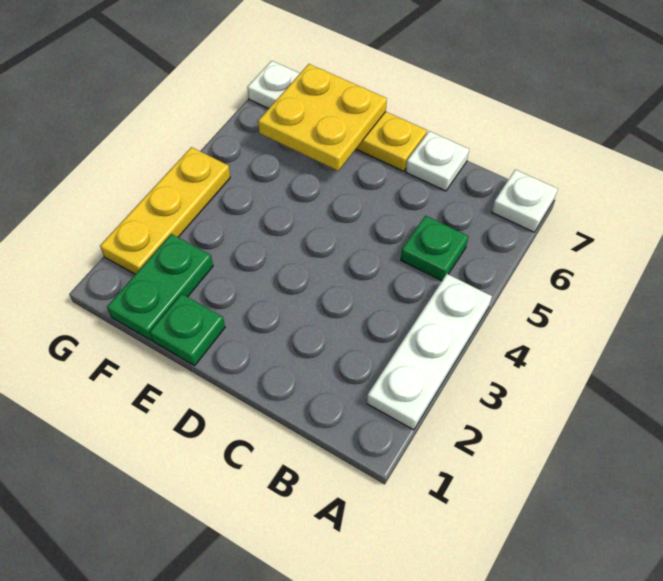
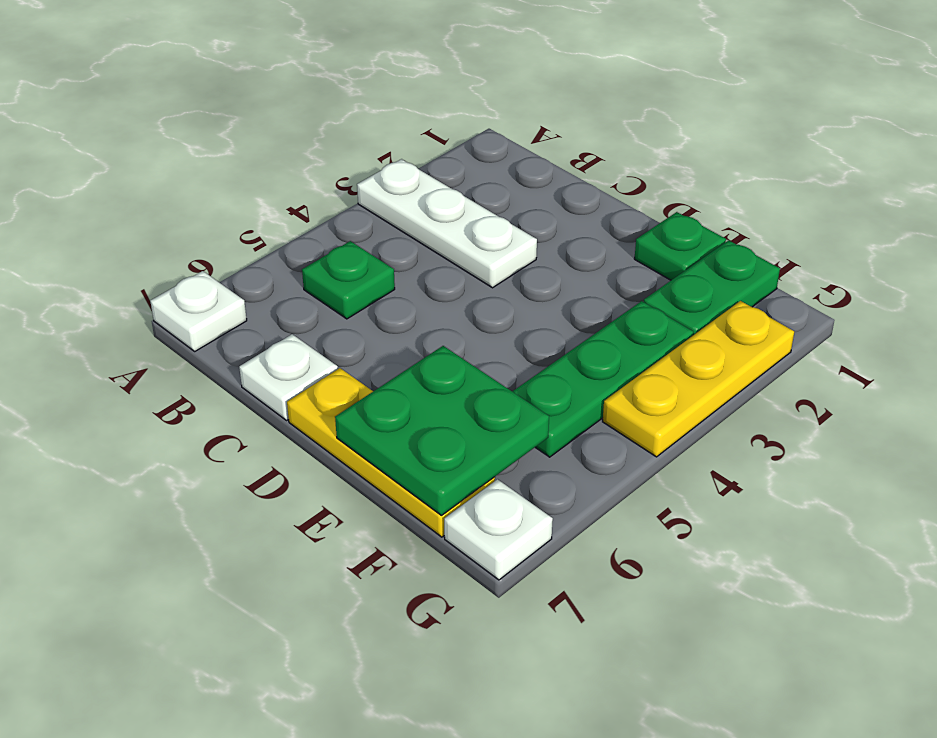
white 1x3 plate [367,274,492,430] -> white 1x3 plate turned to [357,159,537,288]
yellow 2x2 plate [258,64,387,171] -> green 2x2 plate [335,346,549,515]
none -> green 1x3 plate [512,301,694,457]

